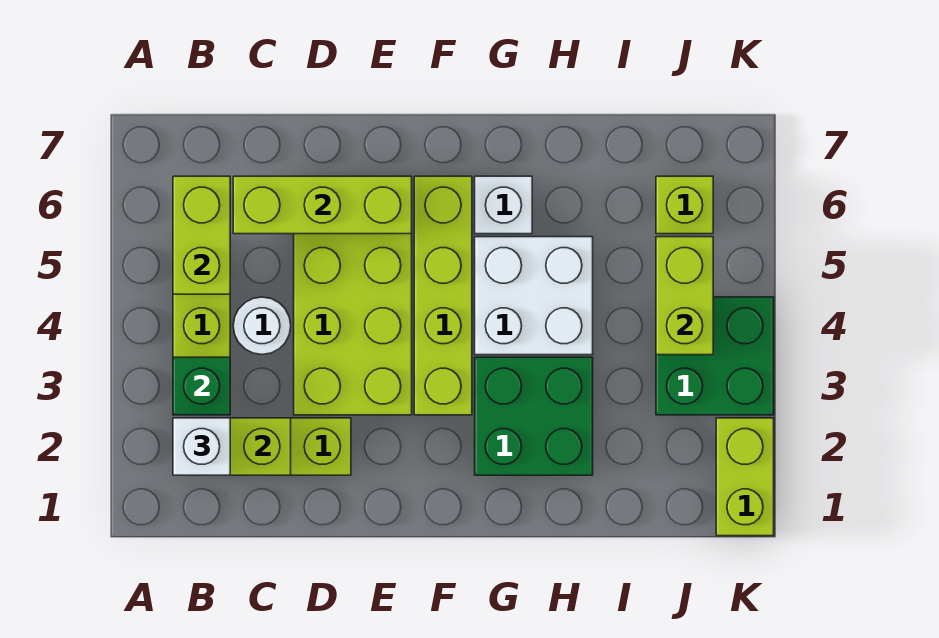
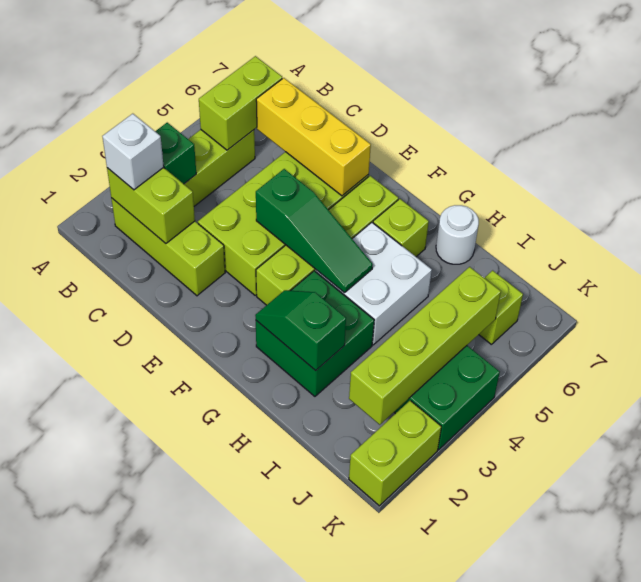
white 1x1 round brick [233,297,291,354] -> white 1x1 round brick moved to [436,205,479,264]
lime 1x3 brick [233,176,412,234] -> yellow 1x3 brick [256,78,371,196]
none -> green 1x3 slope [256,169,373,293]
none -> green 1x2 slope [255,290,346,371]
white 1x1 brick [475,176,532,234] -> lime 1x1 brick [373,199,429,257]
lime 1x2 brick [656,237,713,355] -> lime 1x4 brick [349,267,501,425]

